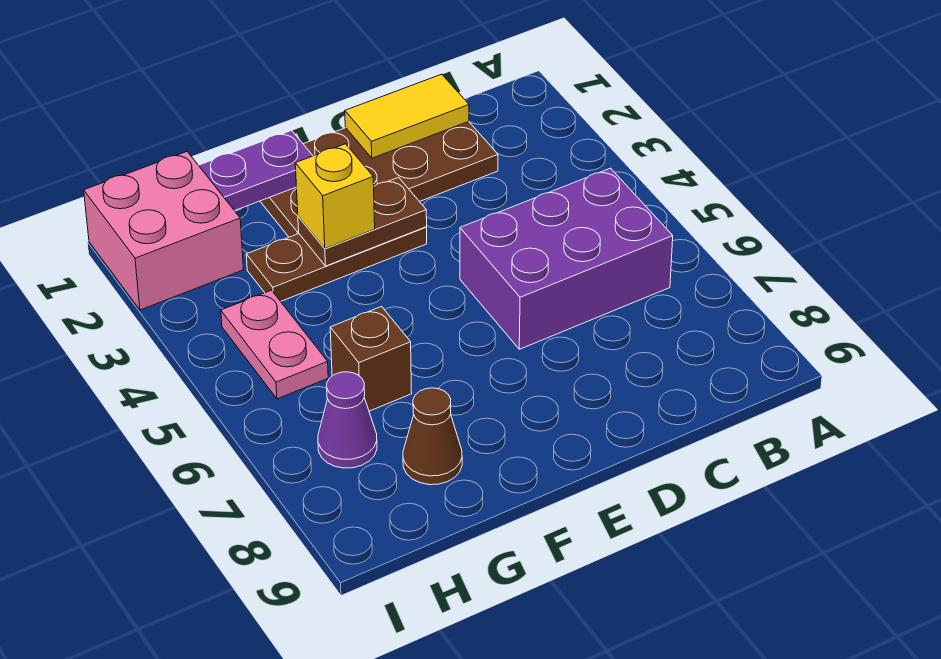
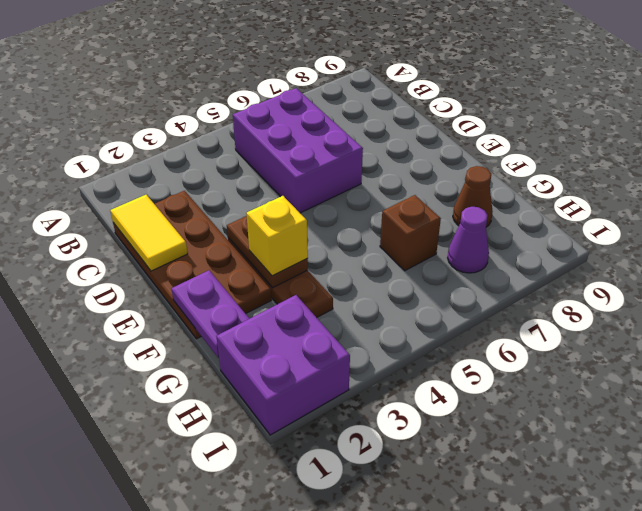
pink 2x2 brick [84,152,244,310] -> purple 2x2 brick [216,295,350,435]
pink 1x2 plate [221,290,328,399] -> none

